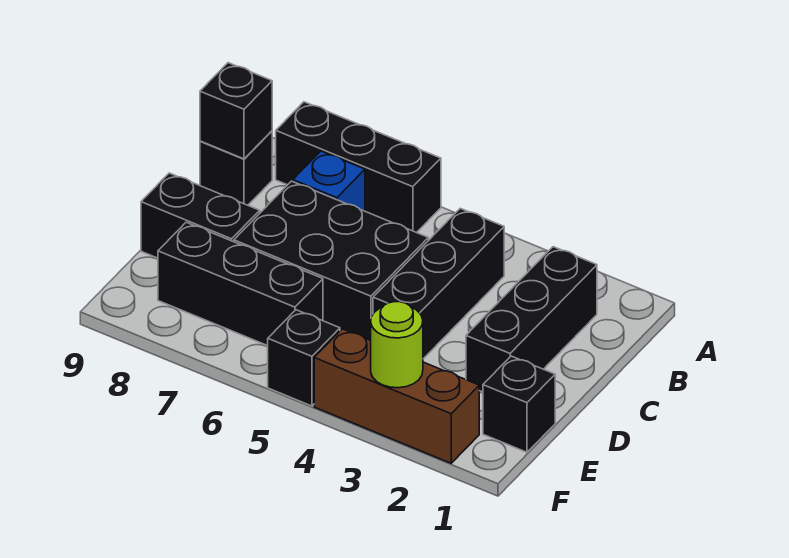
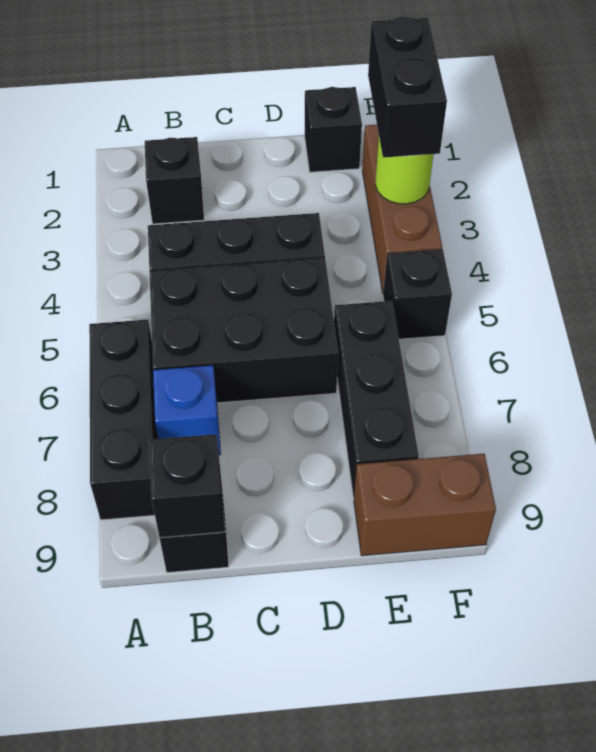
black 1x3 brick [466,247,597,392] -> black 1x1 brick [145,137,204,224]
black 2x3 brick [234,181,428,340] -> black 2x3 brick turned to [149,258,338,403]
black 1x2 brick [141,173,260,258] -> black 1x2 brick moved to [368,16,447,158]
none -> brown 1x2 brick [354,454,496,556]

